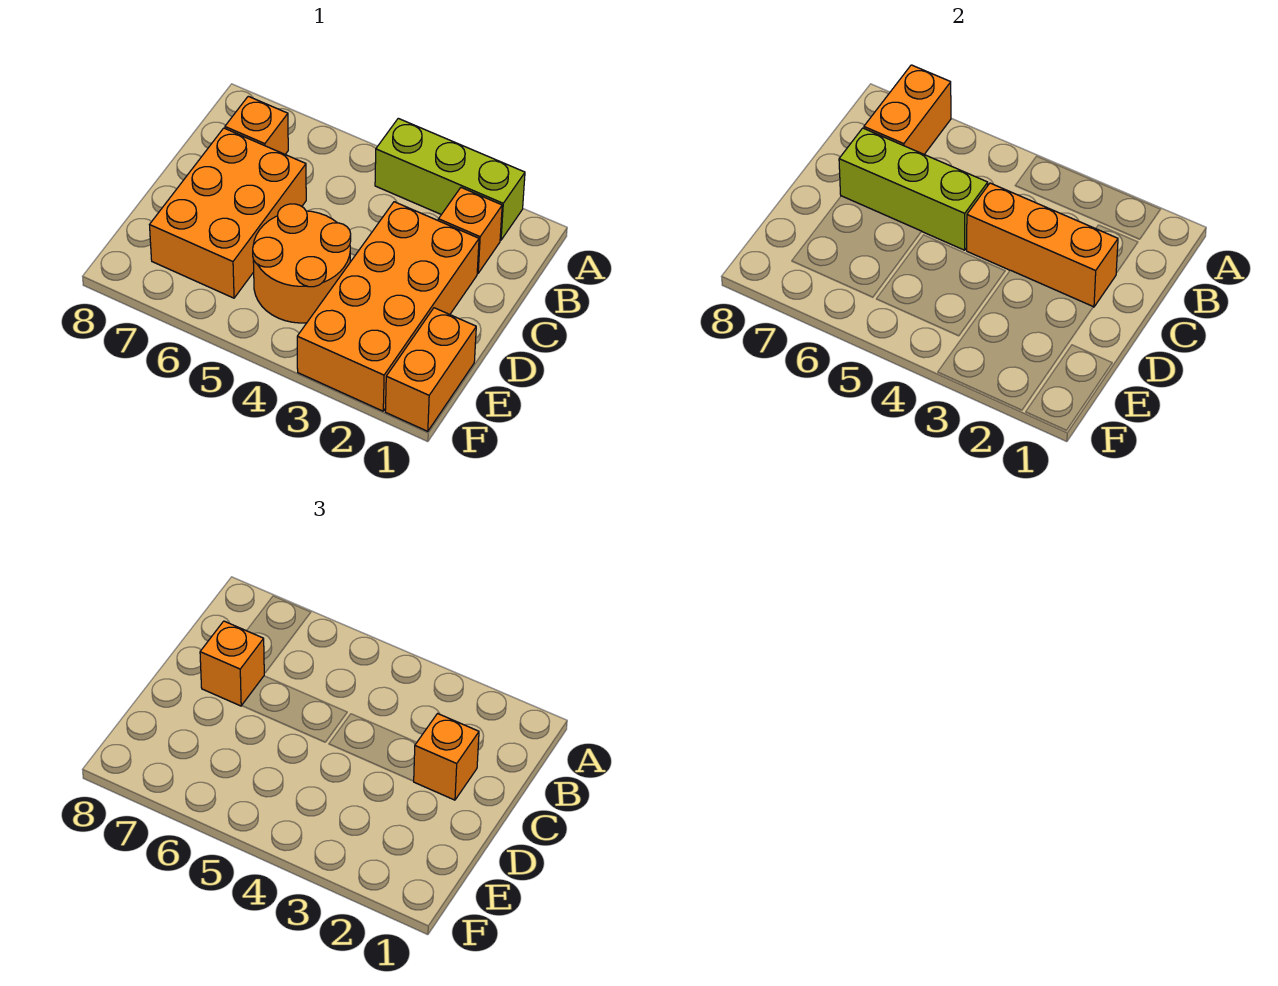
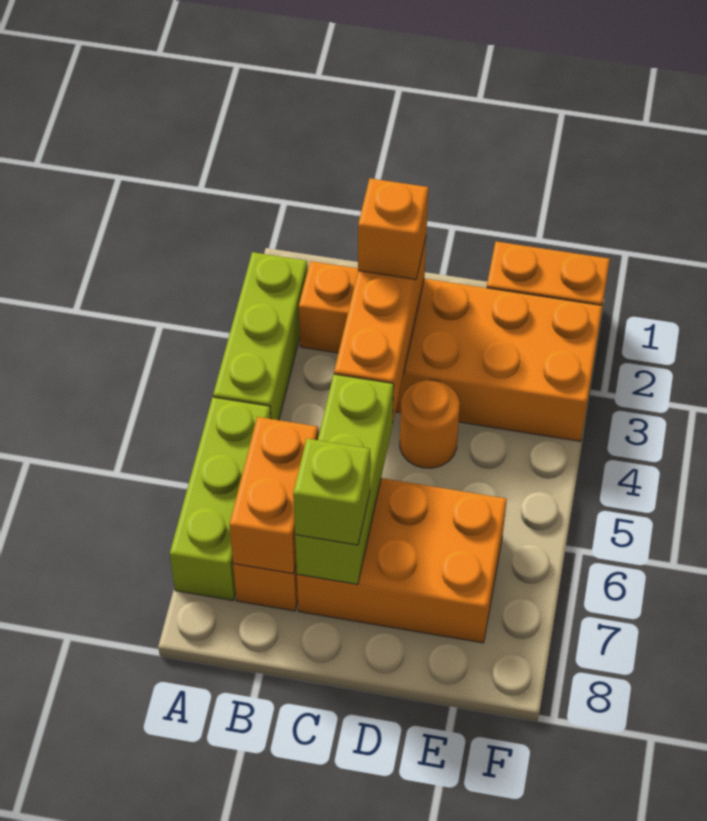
none -> lime 1x3 brick [170,397,271,600]
orange 1x2 brick [864,65,951,154] -> orange 1x2 brick turned to [229,417,318,574]
orange 1x1 brick [200,621,264,706] -> lime 1x1 brick [293,439,370,545]
orange 2x2 round brick [253,204,351,323] -> orange 1x1 round brick [400,380,460,468]

